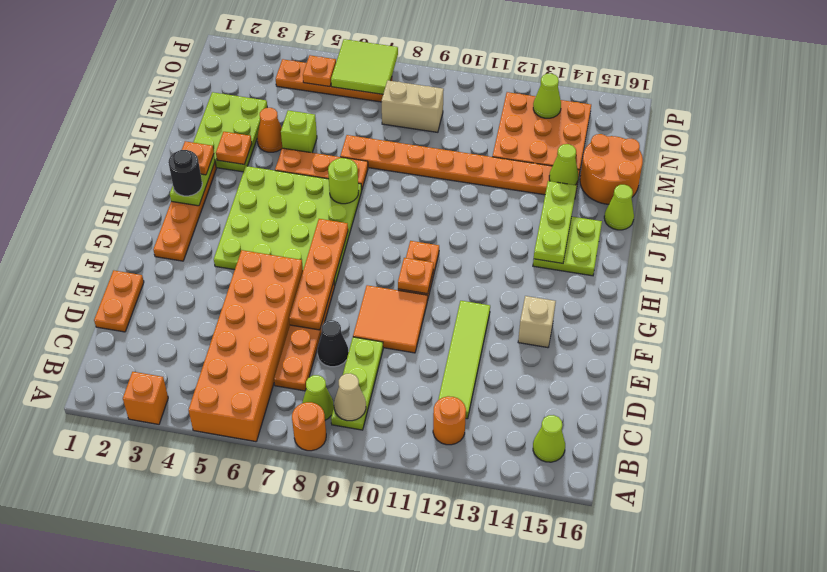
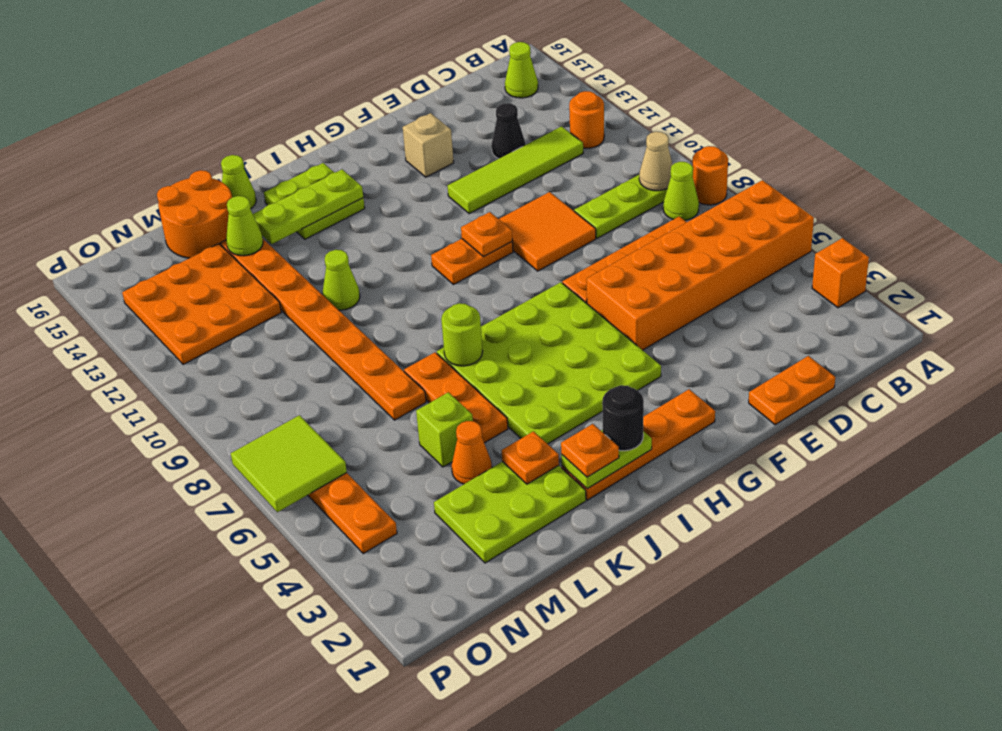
black 1x1 cone [317,320,349,367] -> black 1x1 cone moved to [491,103,526,159]
orange 1x4 plate [289,219,348,330] -> none
tan 1x2 brick [382,80,444,132] -> none
orange 1x1 plate [303,55,336,87] -> none
lime 1x1 cone [533,73,561,118] -> lime 1x1 cone moved to [323,250,360,310]

